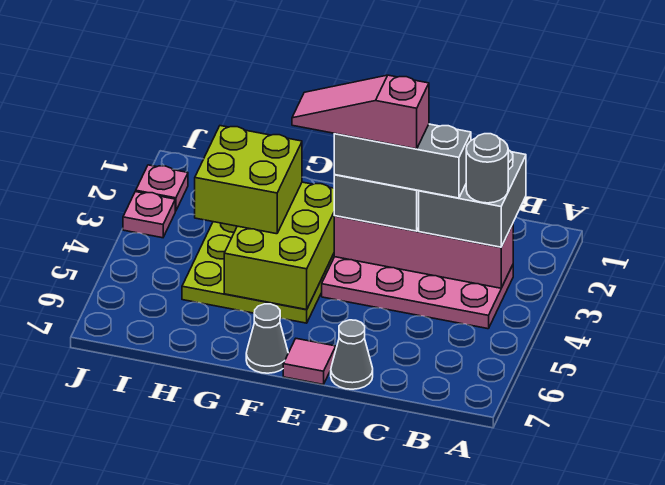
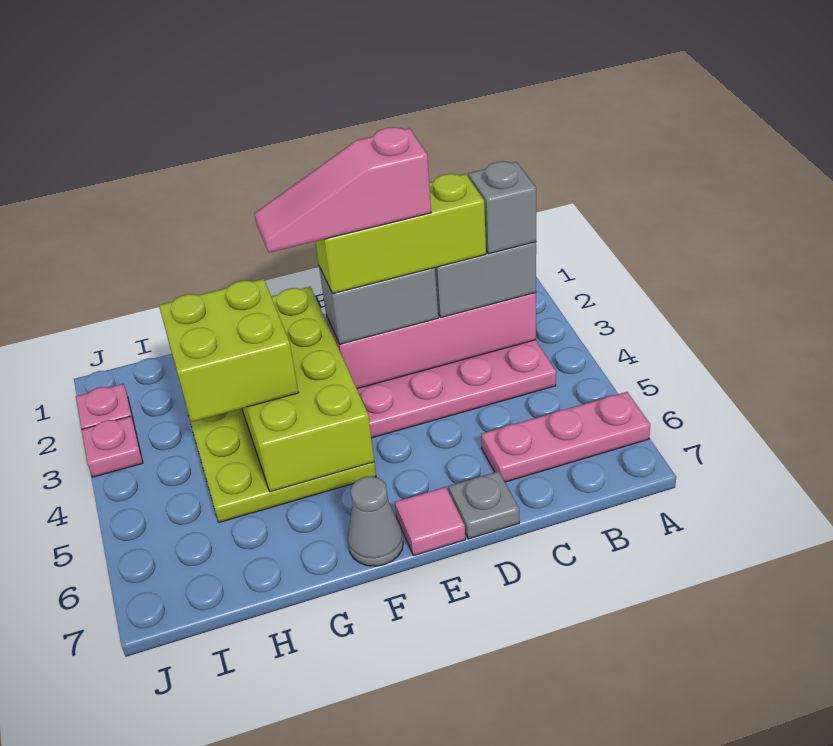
none -> pink 1x3 plate [481,392,650,482]
grey 1x1 round brick [466,134,508,203] -> grey 1x1 brick [468,161,536,254]
grey 1x3 brick [334,124,471,198] -> lime 1x3 brick [315,174,486,294]
grey 1x1 cone [331,320,373,389] -> grey 1x1 plate [449,471,519,539]
lime 2x3 brick [224,182,334,309] -> lime 2x4 brick [242,287,374,492]

